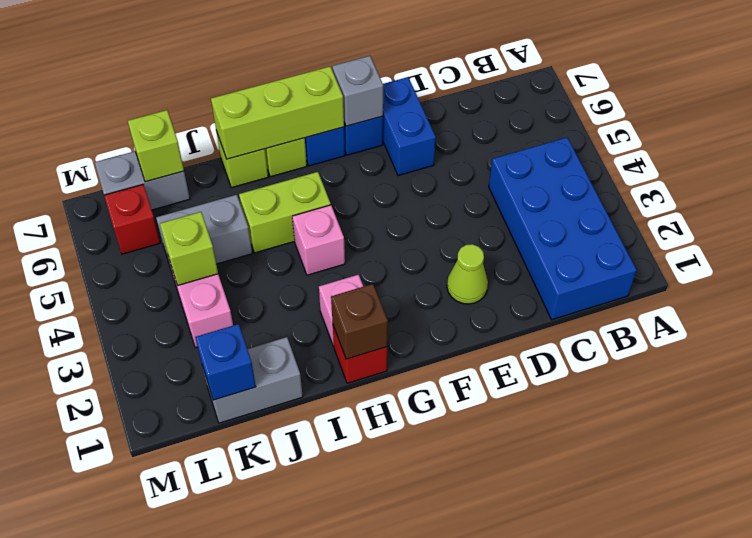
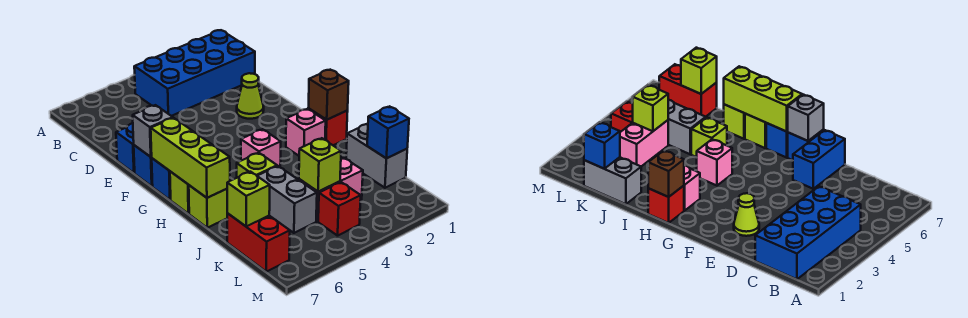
lime 1x2 brick [239,172,331,253] -> lime 1x1 brick [237,153,277,178]
grey 1x2 brick [95,151,190,210] -> red 1x2 brick [227,213,290,272]
red 1x1 brick [104,185,160,254] -> red 1x1 brick moved to [318,182,361,236]

